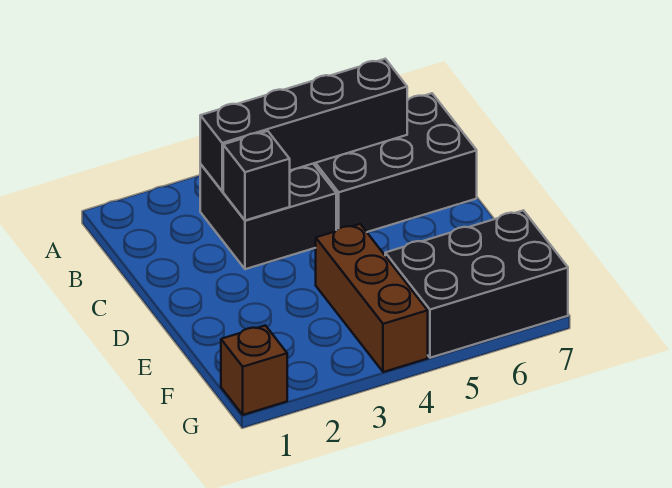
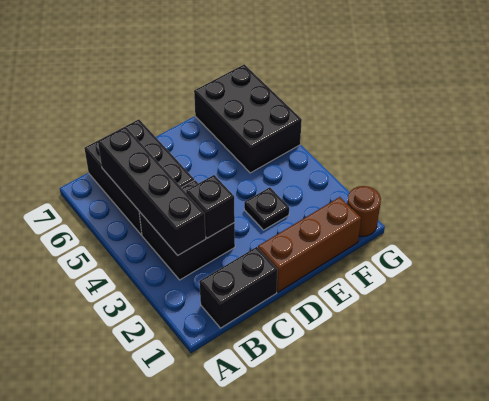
none -> black 1x2 brick [199,247,278,328]
none -> black 1x1 plate [244,187,289,230]
brown 1x3 brick [316,224,428,372] -> brown 1x3 brick moved to [258,197,361,292]
brown 1x1 brick [221,325,287,415] -> brown 1x1 round brick [347,186,381,237]

